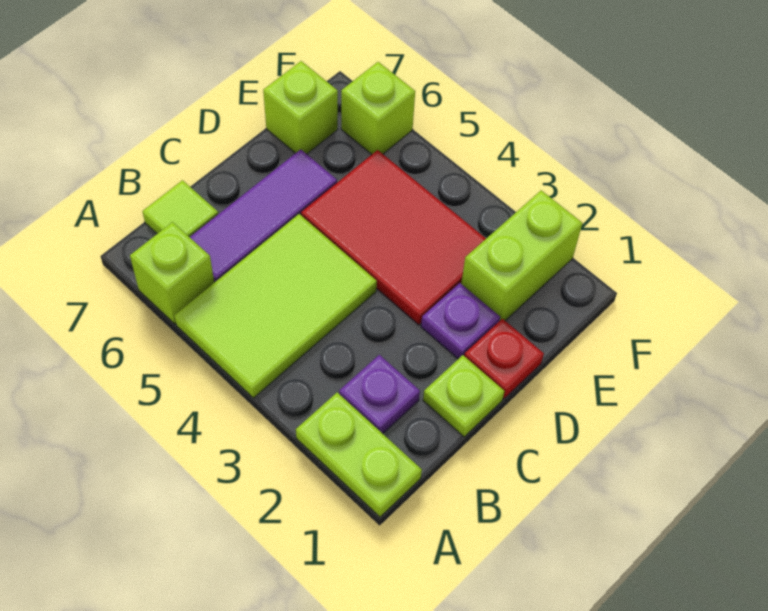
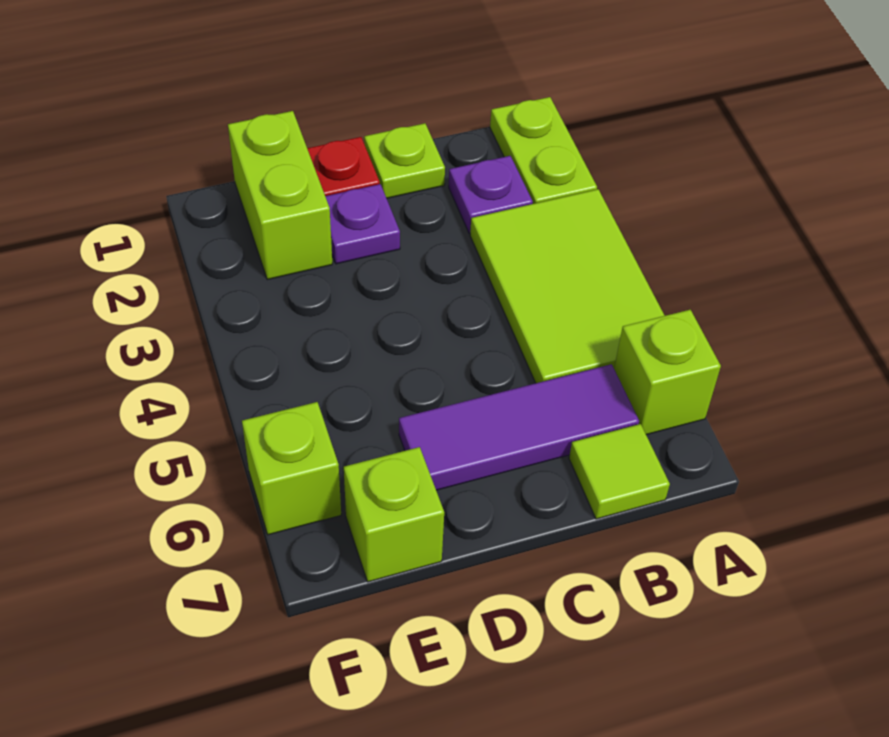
lime 2x3 tile [174,214,377,398] -> lime 2x3 tile turned to [470,189,665,383]
red 2x3 tile [301,150,486,325] -> none
lime 1x2 brick [461,190,582,321] -> lime 1x2 brick turned to [228,111,332,280]

